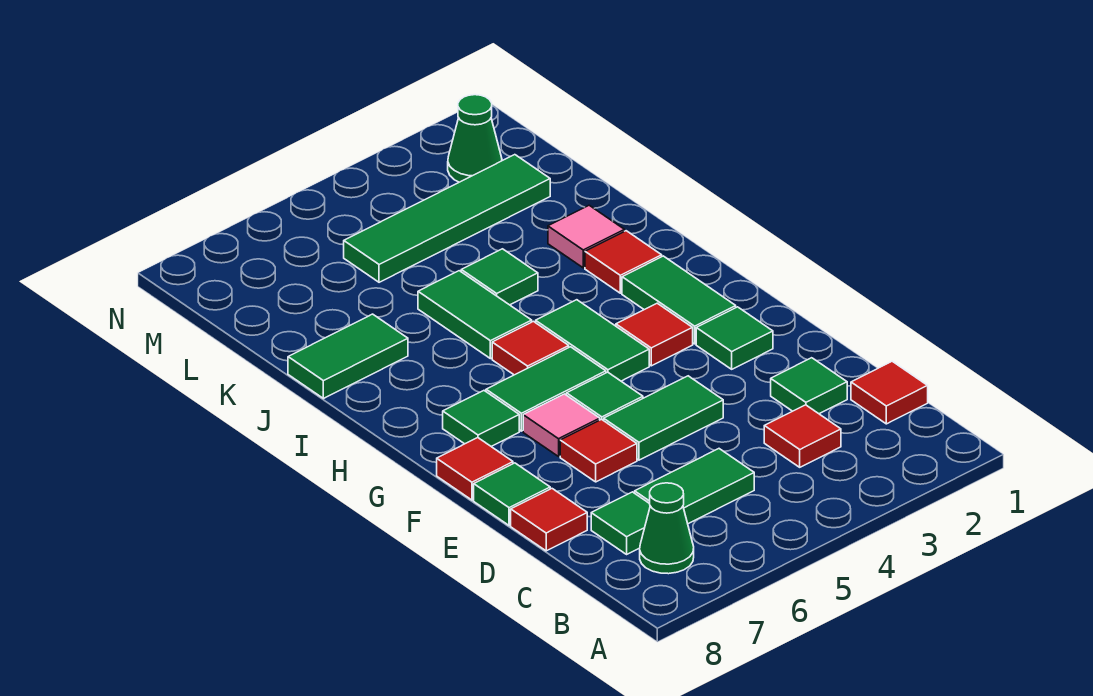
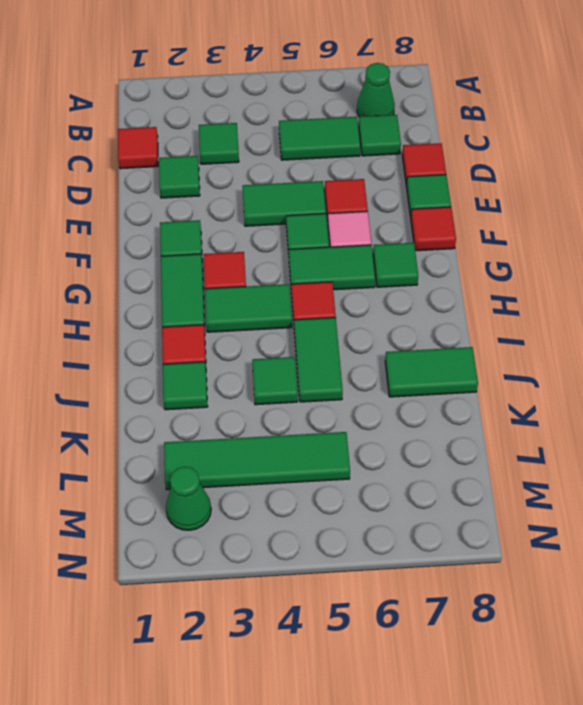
red 1x1 tile [764,405,841,467] -> green 1x1 tile [199,123,239,164]
green 1x2 tile [536,300,649,381] -> green 1x2 tile turned to [205,284,292,332]
pink 1x1 tile [548,205,624,268] -> green 1x1 tile [163,362,208,410]

